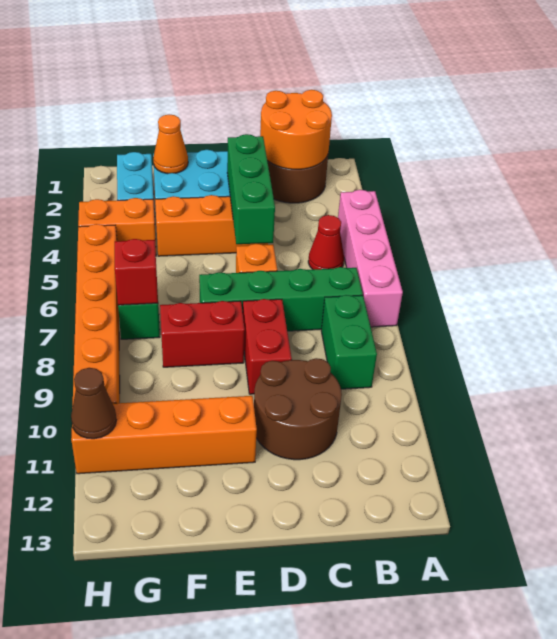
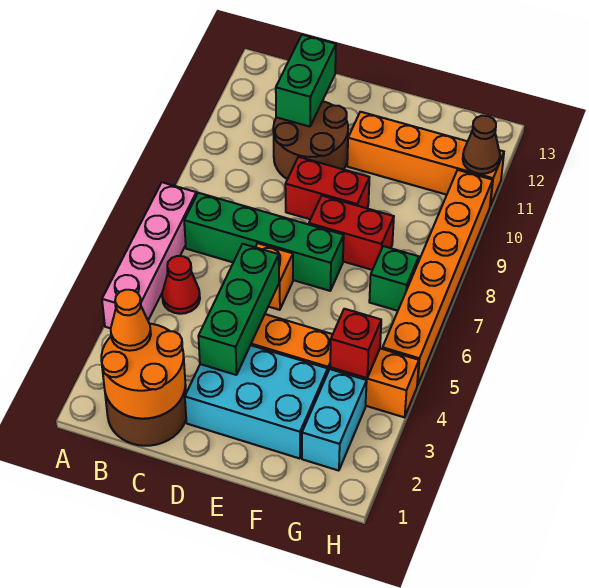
green 1x2 brick [321,295,377,389] -> green 1x2 brick moved to [276,35,336,127]
red 1x2 brick [243,299,292,394] -> red 1x2 brick turned to [285,157,369,219]
orange 1x1 cone [153,115,188,174] -> orange 1x1 cone moved to [111,290,151,351]
red 1x1 brick [115,239,158,305] -> red 1x1 brick moved to [330,309,381,378]

